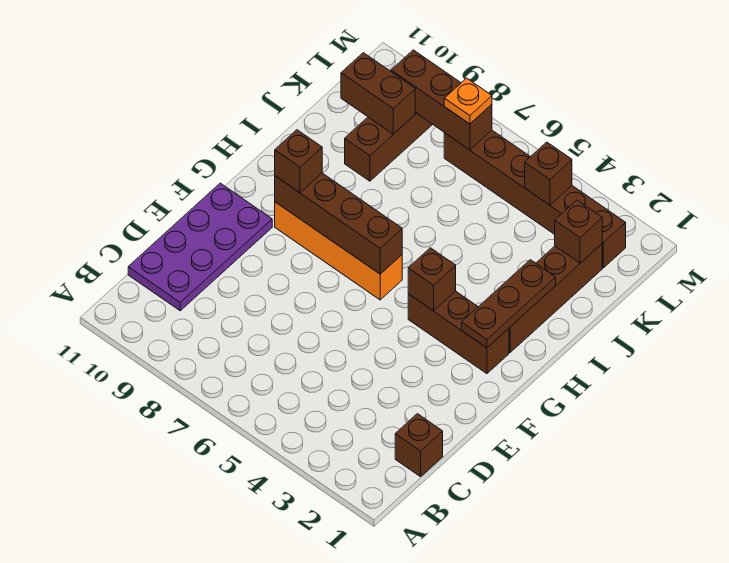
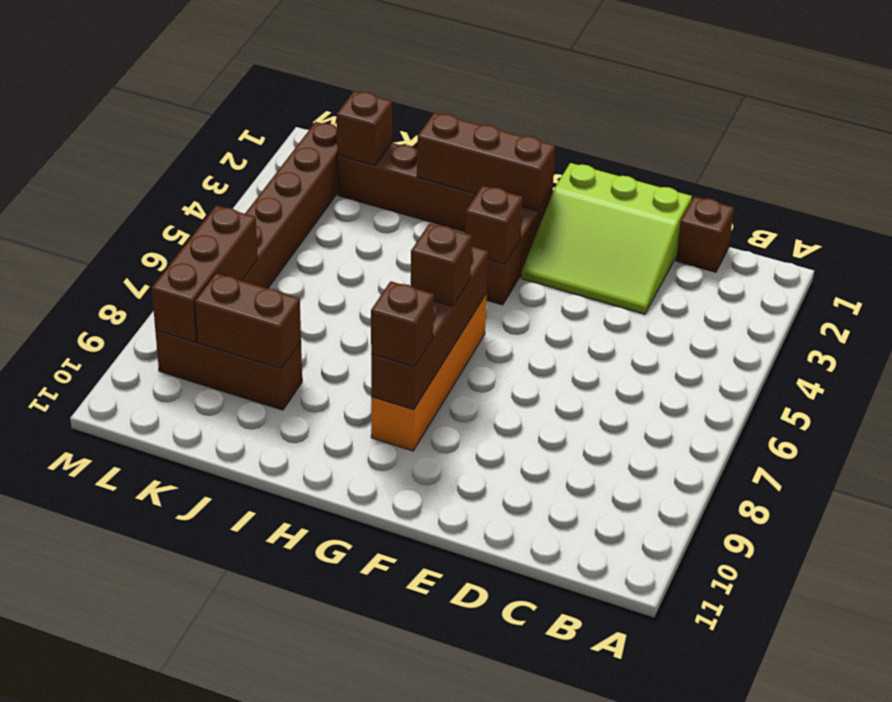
purple 2x4 plate [128,183,272,311] -> none
none -> lime 3x3 slope [521,163,692,314]
brown 1x3 plate [462,260,556,348] -> brown 1x3 brick [417,113,555,211]
brown 1x2 brick [341,53,415,134] -> brown 1x2 brick turned to [195,273,301,369]
brown 1x1 brick [525,142,572,205] -> brown 1x1 brick moved to [411,223,472,306]
orange 1x1 plate [444,78,492,124] -> none

